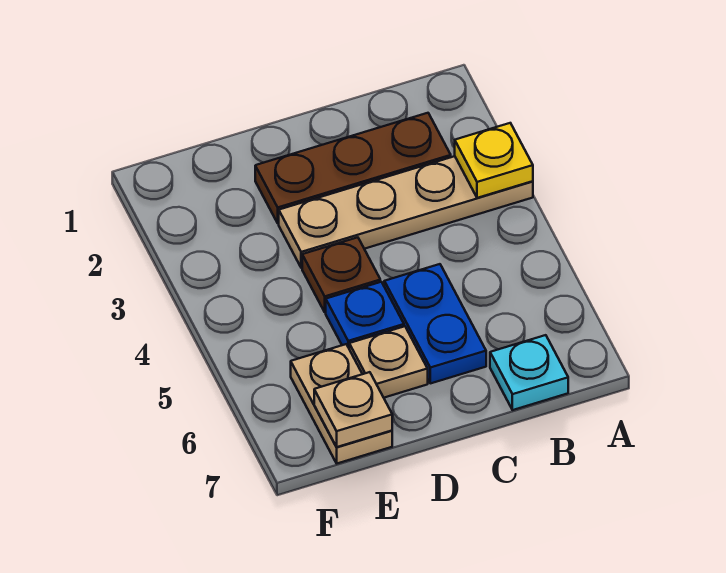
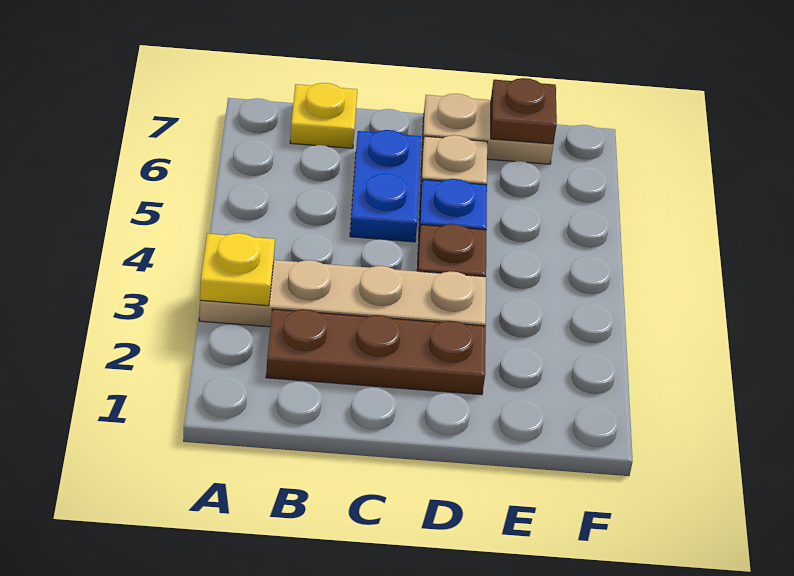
cyan 1x1 plate [490,335,568,410] -> yellow 1x1 plate [290,83,357,148]
tan 1x2 plate [291,344,392,463] -> tan 1x2 plate turned to [422,94,553,164]
tan 1x1 plate [314,372,392,447] -> brown 1x1 plate [491,78,557,144]

